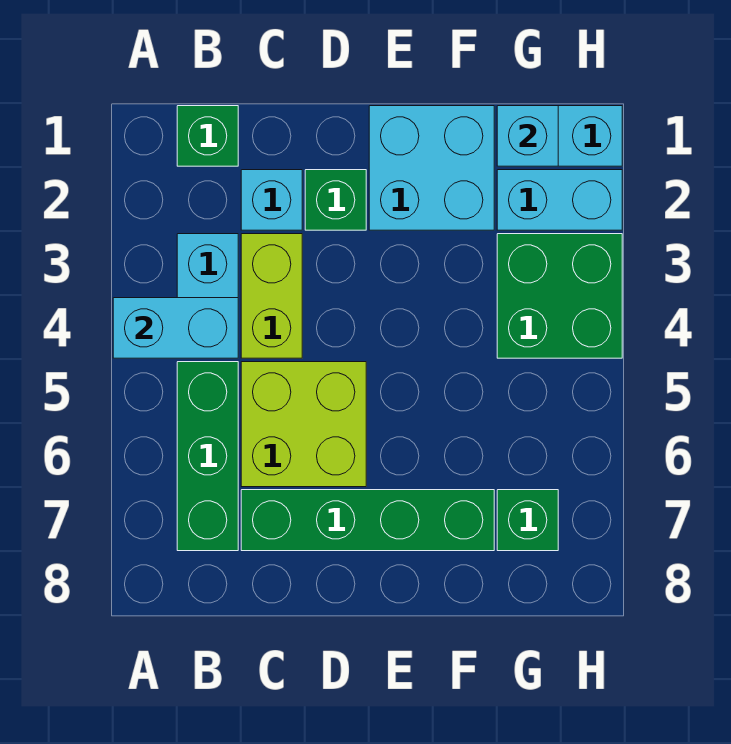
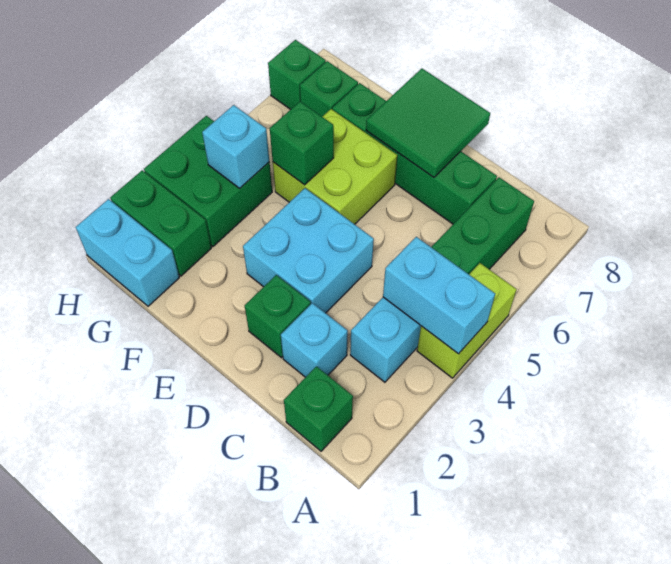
lime 1x2 brick [241,234,302,358] -> lime 1x2 brick moved to [417,263,517,378]
lime 2x2 brick [241,362,366,487] -> lime 2x2 brick moved to [273,109,397,224]
none -> green 2x2 tile [366,69,490,177]
cyan 2x2 brick [369,106,494,230] -> cyan 2x2 brick moved to [243,188,374,313]
none -> green 1x1 brick [270,102,334,185]
cyan 1x1 brick [497,106,558,166] -> cyan 1x1 brick moved to [202,105,269,188]
cyan 1x2 brick [497,170,622,230] -> green 1x2 brick [110,170,211,276]
none -> green 1x1 brick [268,40,326,109]

